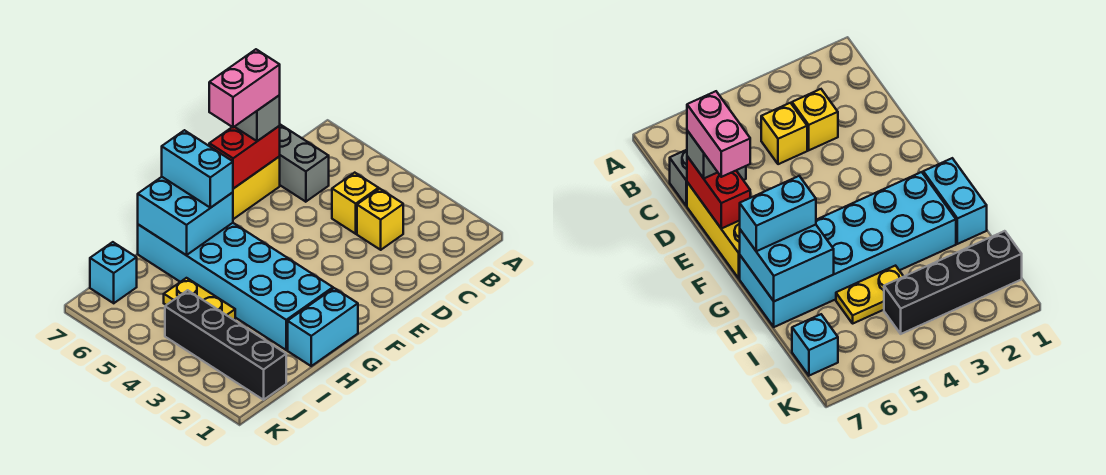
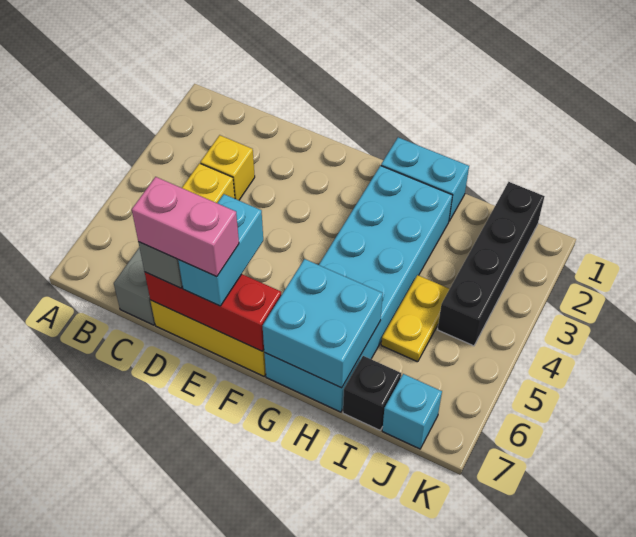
red 1x2 brick [209,126,280,189] -> red 1x3 brick [145,272,281,351]
cyan 1x2 brick [162,130,233,208] -> cyan 1x2 brick moved to [178,194,263,306]
none -> black 1x1 brick [343,356,401,430]

